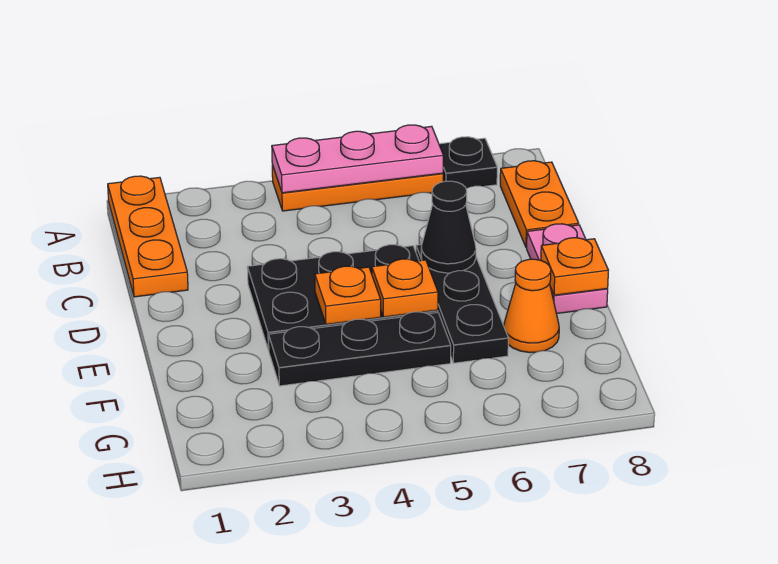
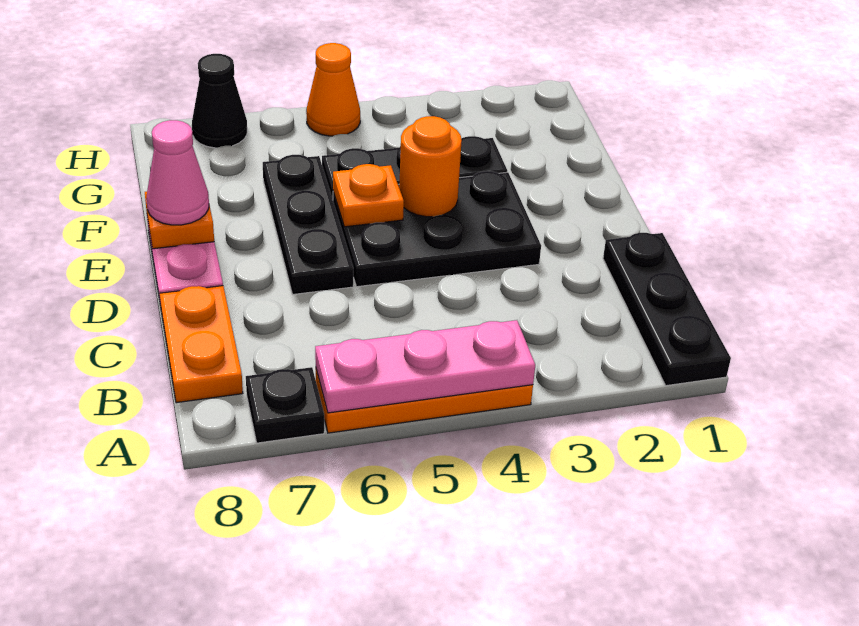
orange 1x3 plate [108,176,188,297] -> black 1x3 plate [603,233,731,386]
black 1x1 cone [421,181,476,273] -> black 1x1 cone moved to [192,54,247,148]
orange 1x1 plate [315,266,381,324] -> orange 1x1 round brick [399,116,462,217]
none -> pink 1x1 cone [146,120,209,225]
orange 1x1 cone [504,259,559,353] -> orange 1x1 cone moved to [306,43,360,136]

